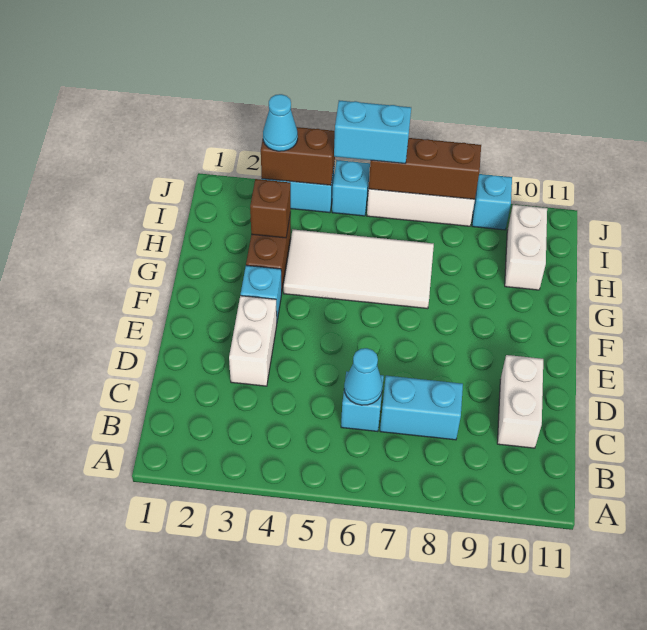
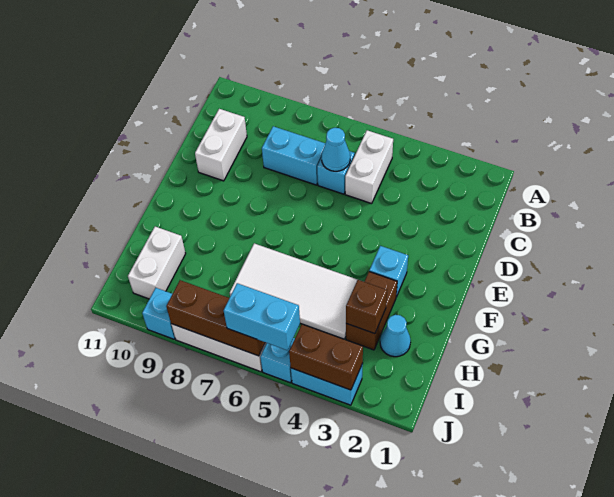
white 1x2 brick [229,296,277,386] -> white 1x2 brick moved to [345,130,393,204]
cyan 1x1 cone [263,94,298,151] -> cyan 1x1 cone moved to [380,315,411,357]

